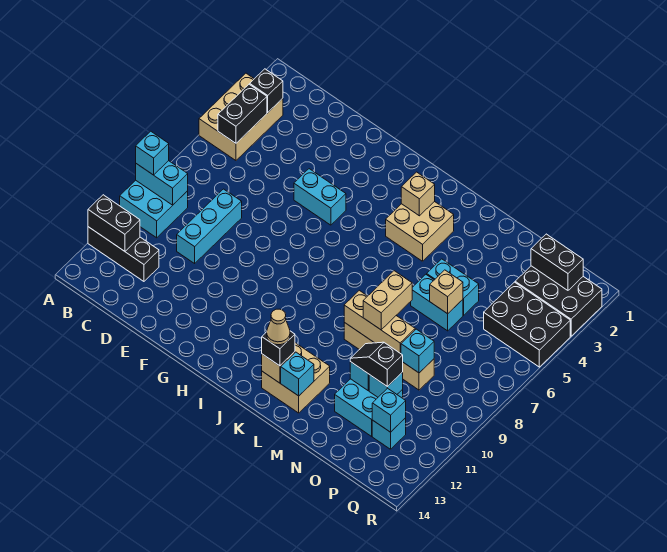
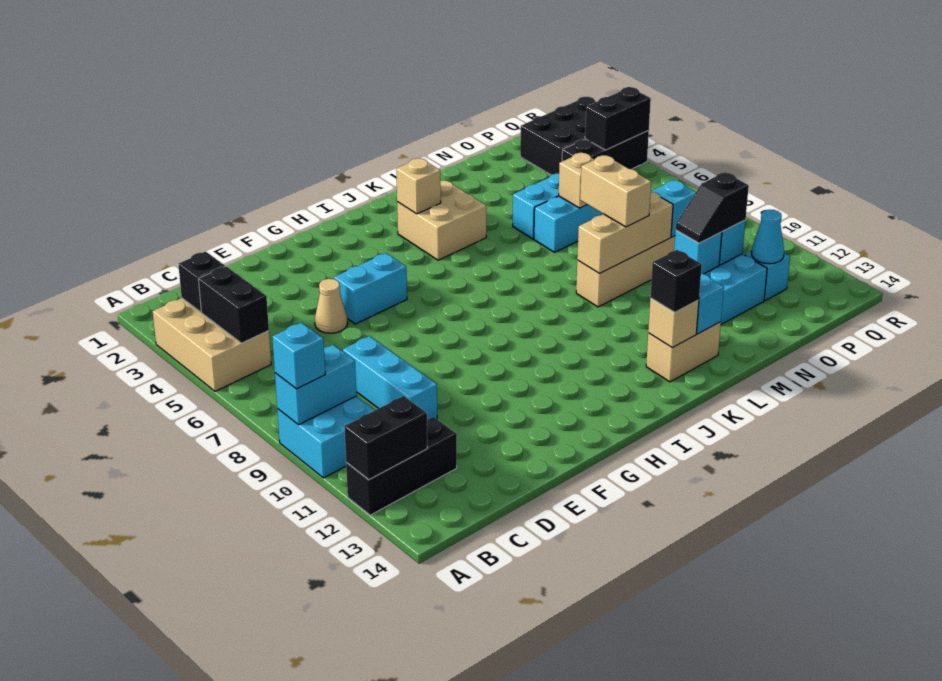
tan 2x2 brick [262,343,330,413] -> tan 1x2 brick [646,322,721,382]
tan 1x1 cone [267,309,290,345] -> tan 1x1 cone moved to [315,279,348,333]
black 1x2 brick [531,234,583,290] -> black 1x2 brick moved to [585,87,651,150]
black 2x3 brick [484,282,570,367] -> black 1x3 brick [562,130,649,169]
cyan 1x1 brick [372,388,406,432] -> cyan 1x1 cone [752,210,784,264]

